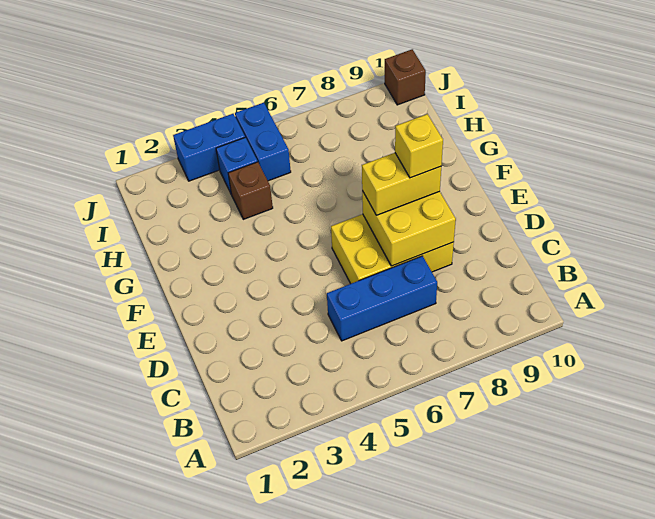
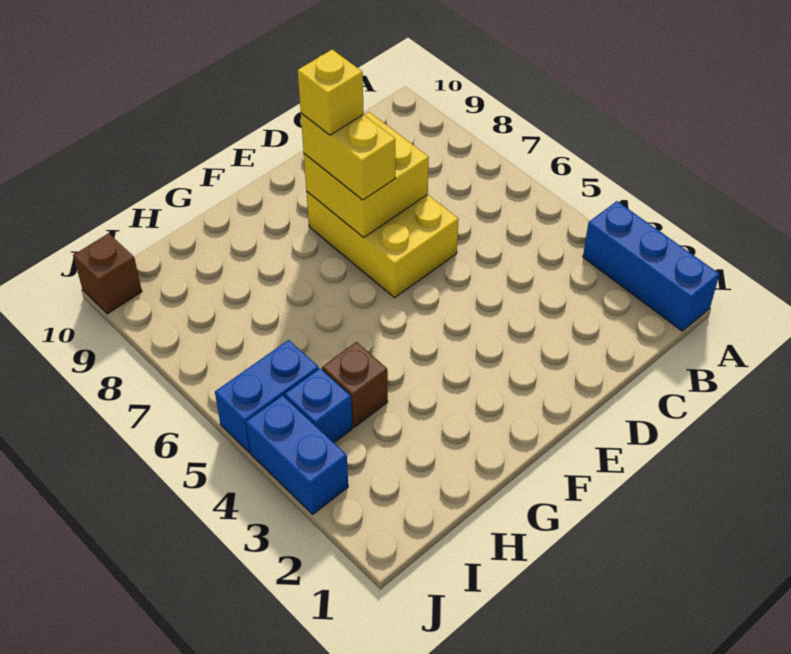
blue 1x3 brick [327,256,437,341] -> blue 1x3 brick moved to [583,201,719,331]

